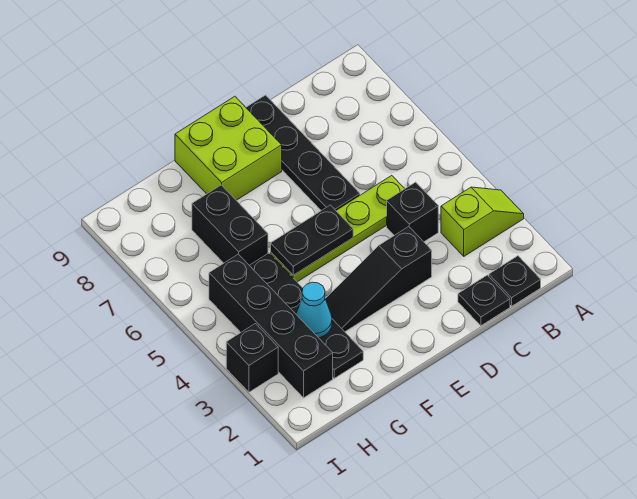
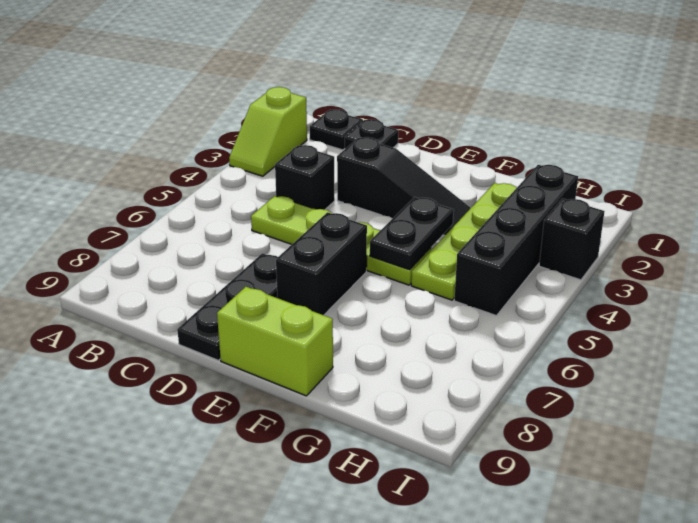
lime 1x2 slope [441,187,524,256] -> lime 1x2 slope turned to [229,87,307,176]
black 1x4 plate [246,95,360,211] -> black 1x3 plate [177,253,278,360]
black 1x2 plate [271,205,353,275] -> black 1x2 plate turned to [370,197,454,270]
lime 2x2 brick [175,96,282,200] -> lime 1x2 brick [217,287,333,396]
black 1x4 plate [249,253,363,378] -> lime 1x4 plate [411,183,517,300]
cyan 1x1 cone [296,282,332,338] -> none
black 1x2 brick [192,185,268,265] -> black 1x2 brick moved to [276,212,367,315]

